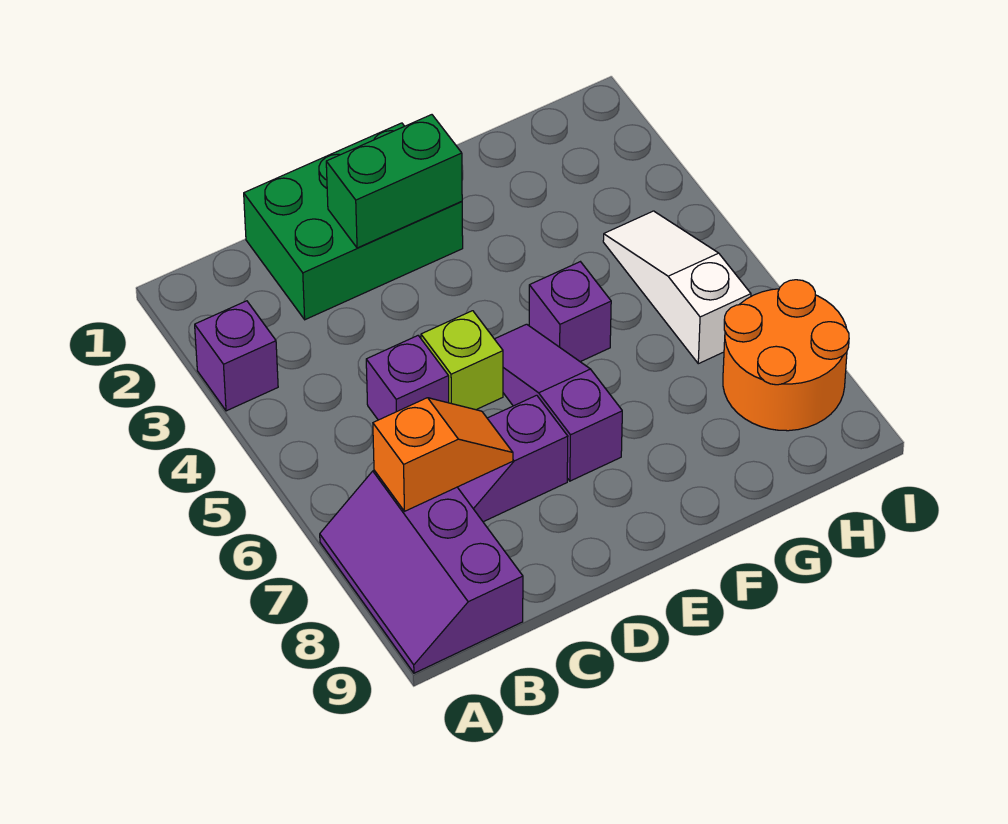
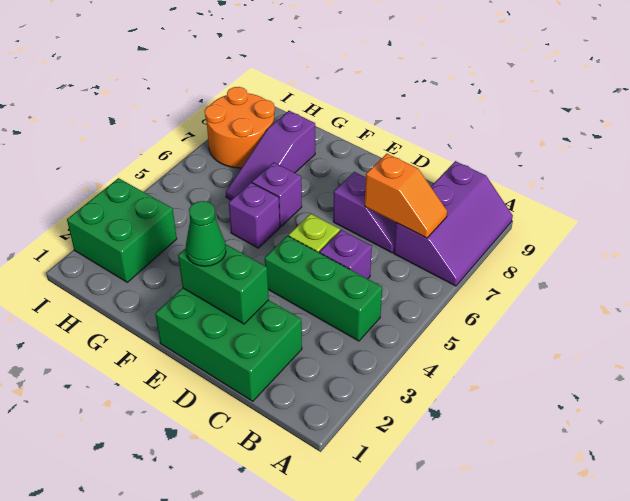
purple 1x1 brick [195,301,278,411] -> purple 1x1 brick moved to [252,162,302,227]
none -> green 1x3 brick [265,236,382,341]
orange 1x2 slope [373,398,513,511] -> orange 1x2 slope turned to [365,154,447,238]
none -> green 1x1 cone [186,201,226,266]
purple 1x3 slope [495,324,622,481] -> purple 1x3 slope moved to [226,111,315,200]
none -> green 2x2 brick [67,178,177,282]
white 1x3 slope [603,211,751,364] -> none

